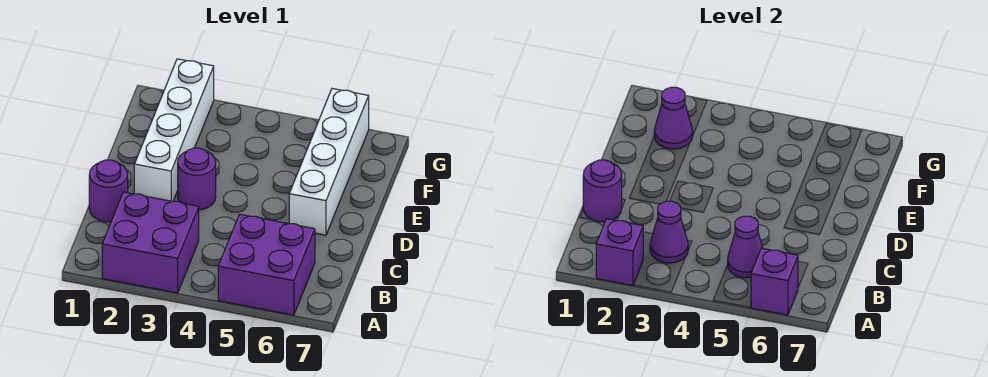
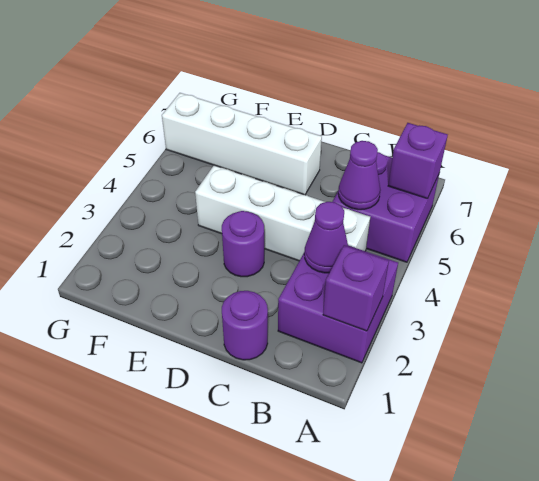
purple 1x1 round brick [583,160,622,222] -> none
white 1x4 brick [134,59,214,201] -> white 1x4 brick moved to [195,165,370,261]
purple 1x1 cone [654,87,693,149] -> none

